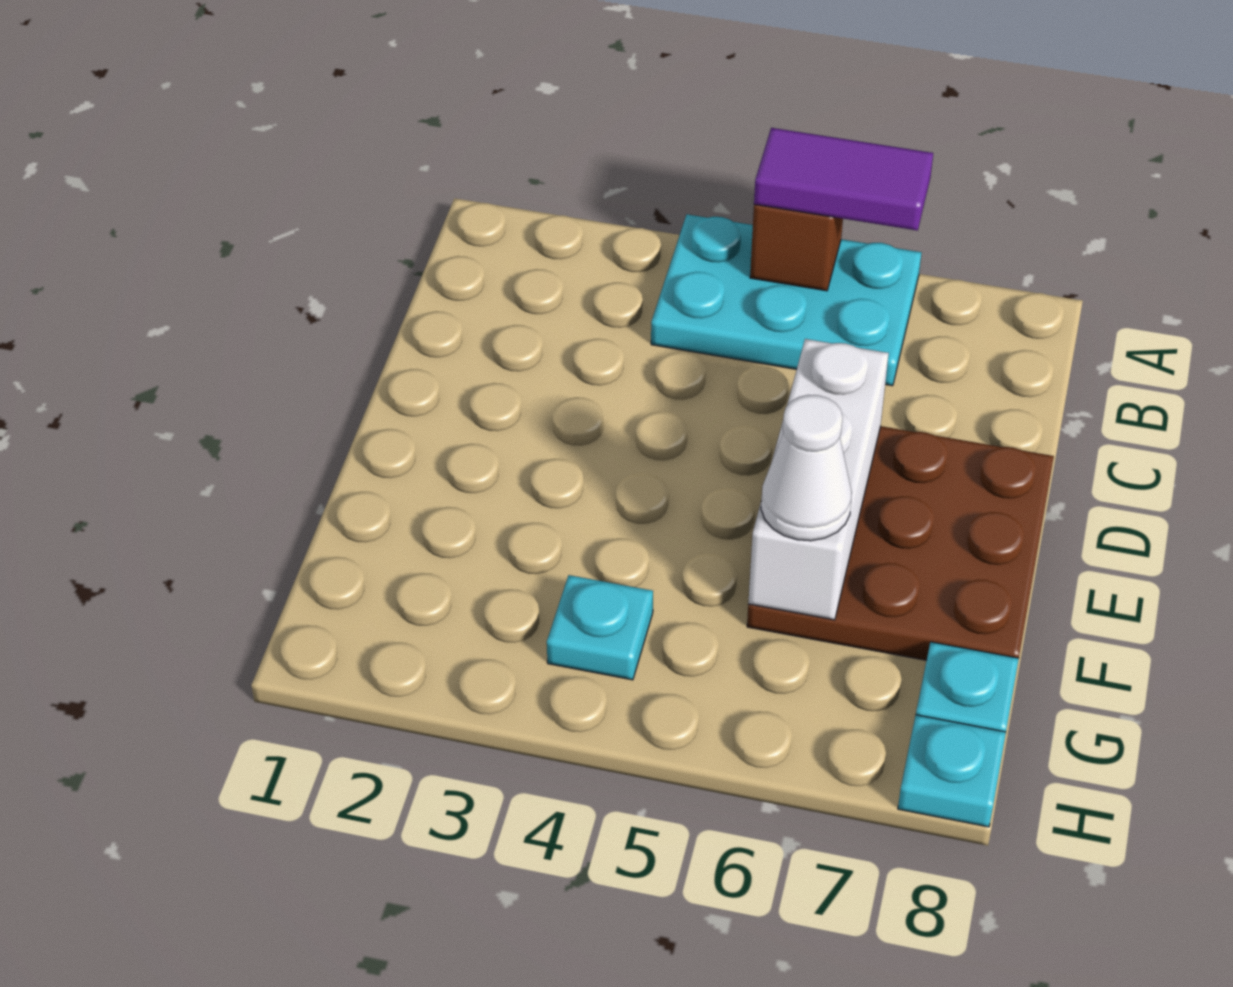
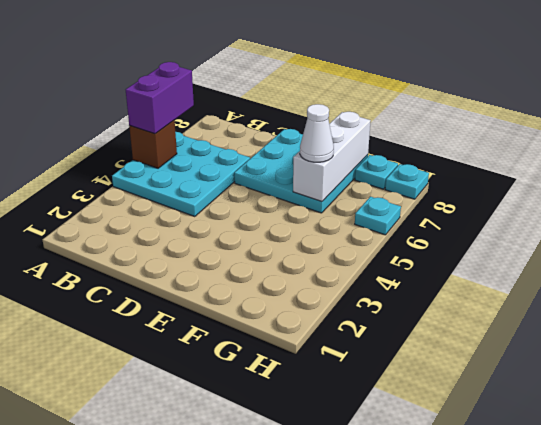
cyan 2x3 plate [651,214,922,386] -> cyan 3x3 plate [112,132,250,217]
purple 1x2 tile [754,128,933,231] -> purple 1x2 brick [126,62,194,134]
brown 3x3 plate [747,426,1054,660] -> cyan 3x3 plate [234,129,368,213]
white 1x3 brick [748,339,889,620] -> white 1x3 brick turned to [293,112,371,201]
cyan 1x1 plate [547,575,653,680] -> cyan 1x1 plate moved to [355,196,401,235]

